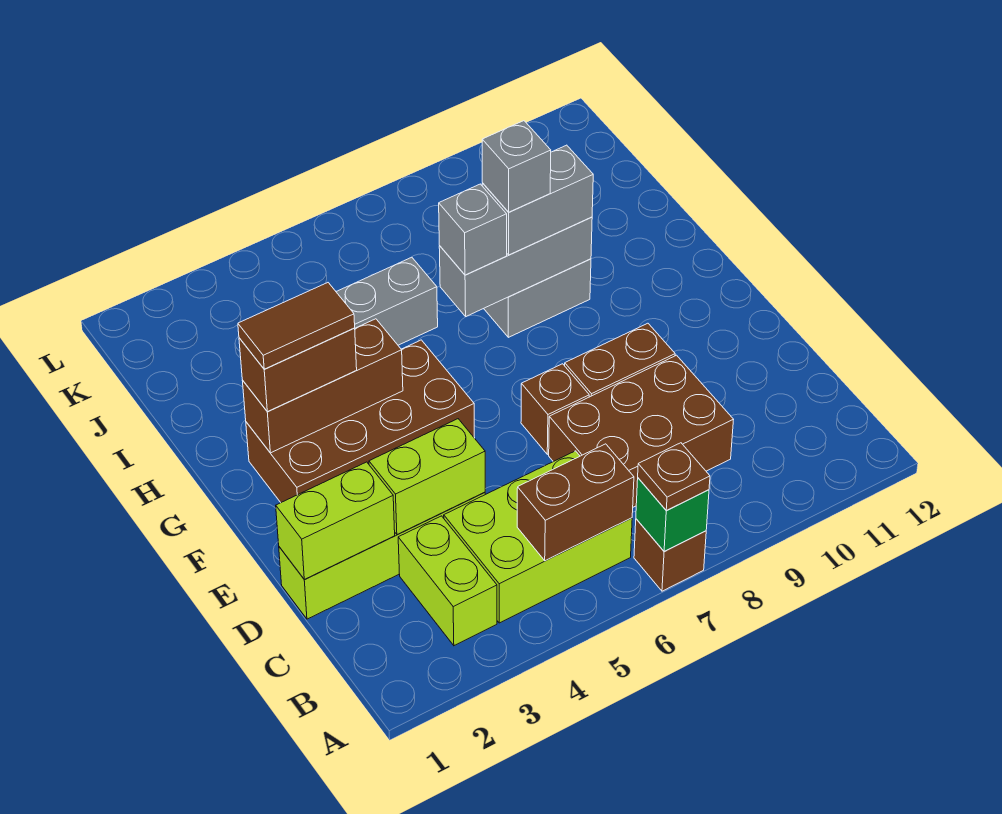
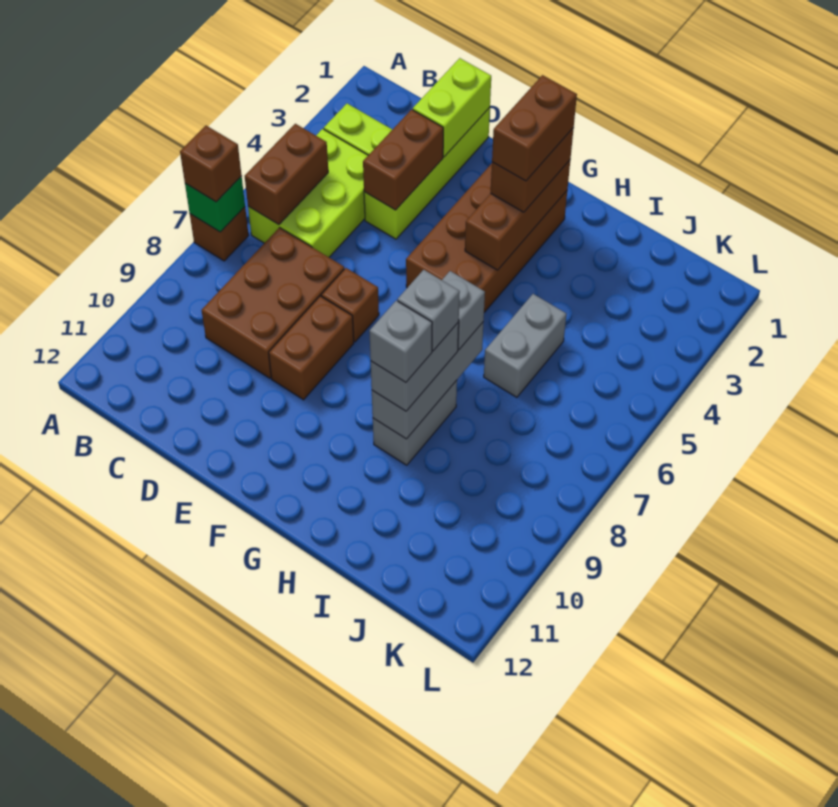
brown 1x1 plate [638,443,710,510] -> brown 1x1 brick [180,126,242,202]
lime 1x2 brick [369,419,485,535] -> brown 1x2 brick [363,110,443,210]
brown 1x2 tile [238,283,355,369] -> brown 1x2 brick [492,75,577,181]
none -> grey 1x1 brick [369,301,432,382]

